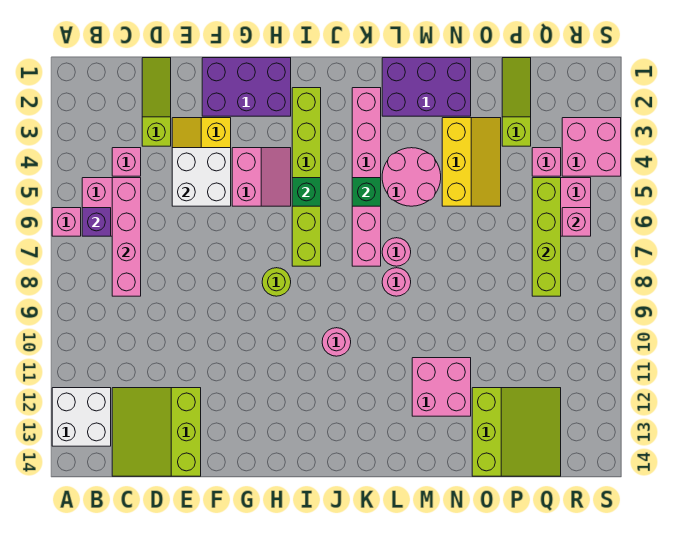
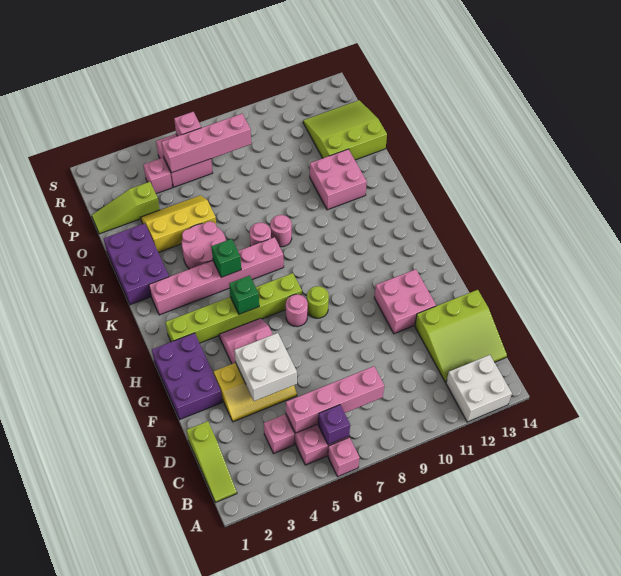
lime 1x3 slope [142,58,171,146] -> lime 1x3 slope turned to [187,421,237,503]
pink 1x1 round brick [322,328,351,356] -> pink 1x1 round brick moved to [286,294,308,327]
lime 1x4 brick [532,178,561,296] -> pink 1x4 brick [162,114,251,173]
pink 2x2 brick [562,118,621,176] -> pink 2x2 brick moved to [374,269,436,334]

